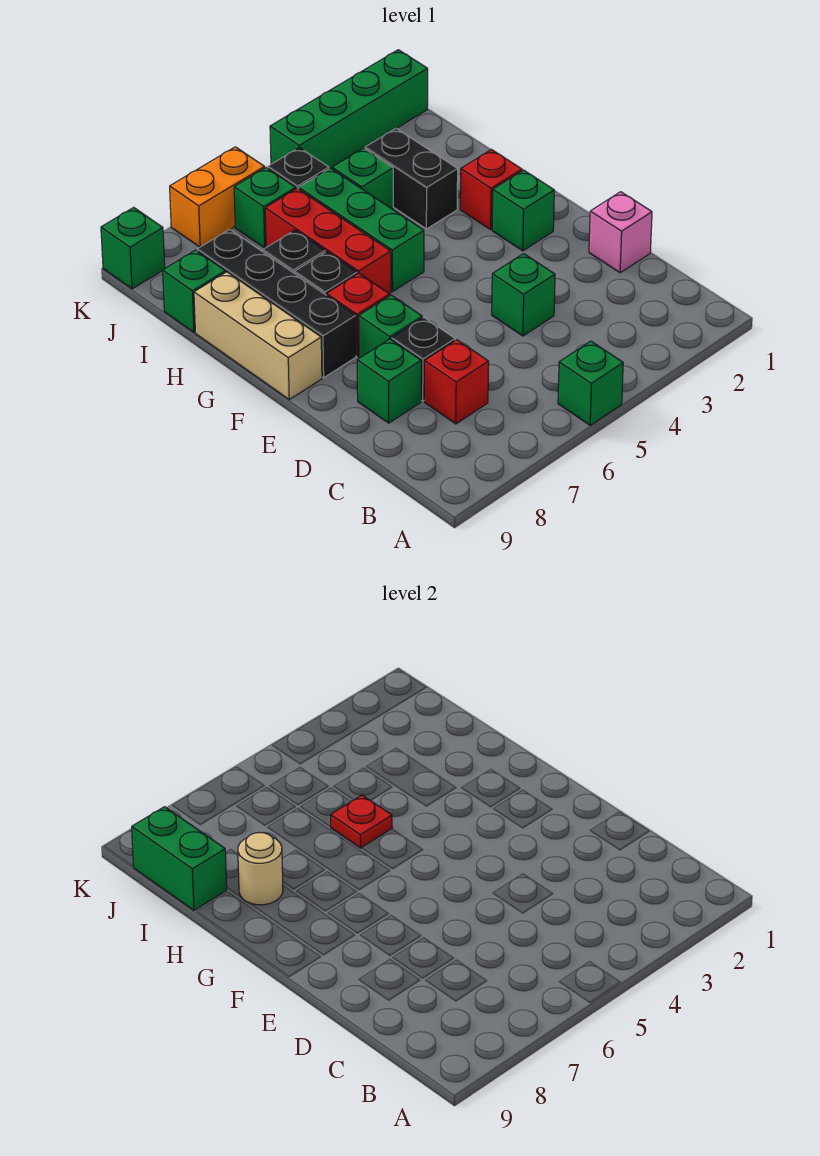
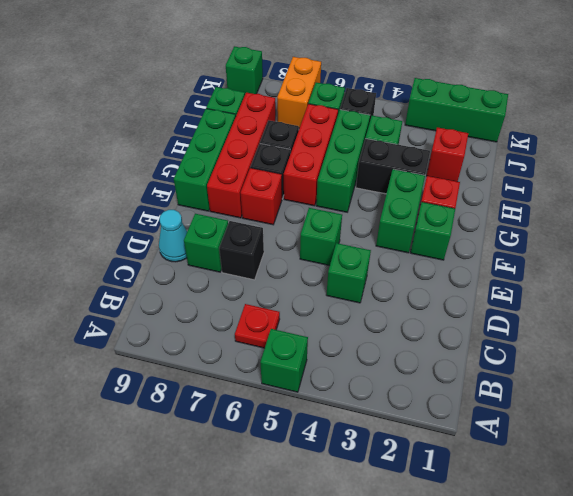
red 1x1 brick [424,340,489,424] -> red 1x1 brick moved to [427,127,468,182]
pink 1x1 brick [589,192,652,273] -> none
none -> cyan 1x1 cone [159,210,187,262]
green 1x1 brick [359,295,422,358] -> green 1x1 brick moved to [300,208,342,266]
black 1x4 brick [197,229,356,378] -> red 1x4 brick [207,93,276,218]
tan 1x3 brick [194,272,322,399] -> green 1x3 brick [174,109,236,211]
black 1x2 brick [365,129,458,229] -> black 1x2 brick turned to [356,139,430,194]
red 1x1 plate [331,795,392,848] -> red 1x1 plate moved to [235,304,280,348]
tan 1x1 round brick [238,833,283,905] -> none
green 1x2 brick [132,807,227,910] -> green 1x2 brick moved to [376,169,425,253]
green 1x4 brick [270,50,428,169] -> green 1x3 brick [405,78,508,142]
orange 1x2 brick [170,147,265,247] -> orange 1x2 brick turned to [277,57,321,128]

